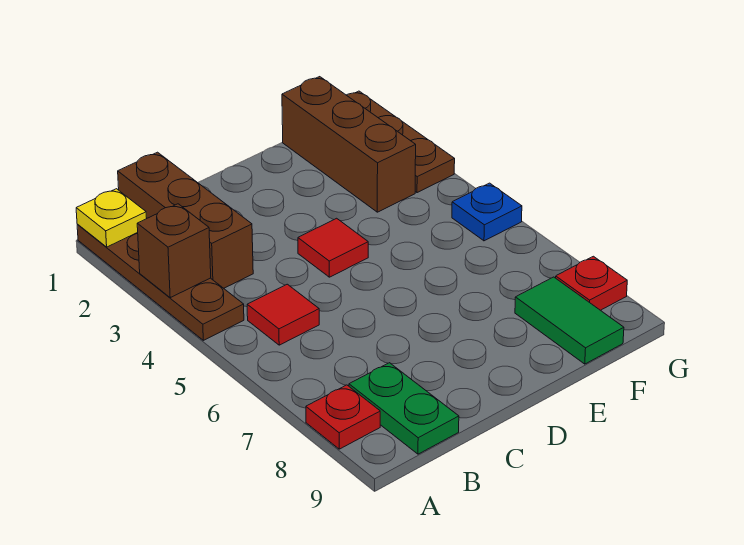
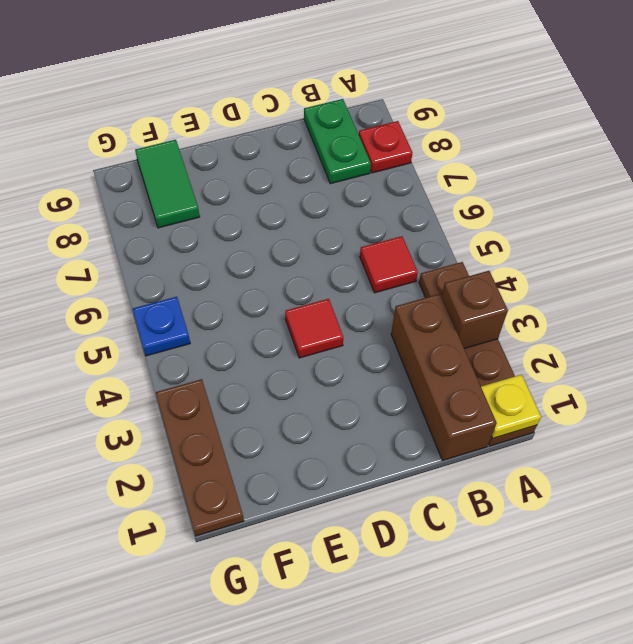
brown 1x3 brick [282,77,416,212] -> none
red 1x1 plate [556,256,627,310] -> none

